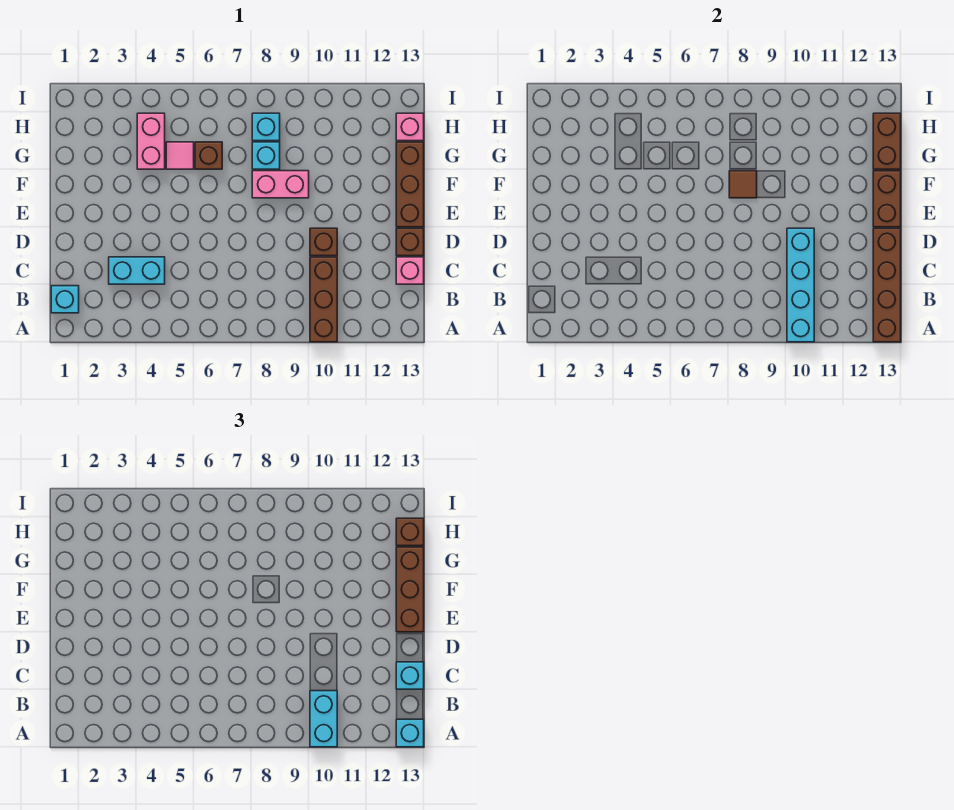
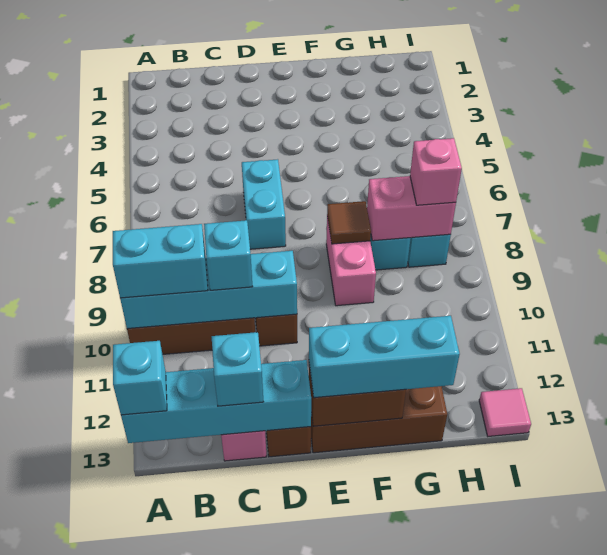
brown 1x4 brick [873,228,901,342] -> cyan 1x4 brick [121,360,311,443]
cyan 1x1 brick [51,286,79,313] -> cyan 1x1 brick moved to [204,220,253,290]
cyan 1x2 brick [109,257,165,284] -> cyan 1x2 brick moved to [242,159,286,249]
brown 1x3 brick [396,547,424,632] -> cyan 1x3 brick [309,316,460,398]
pink 1x2 brick [137,113,165,169] -> pink 1x2 brick moved to [367,176,456,241]
pink 1x1 tile [166,142,194,169] -> pink 1x1 tile moved to [479,388,531,436]
brown 1x1 brick [195,142,222,169] -> none
brown 1x2 brick [873,113,901,169] -> none
pink 1x1 brick [396,113,424,141] -> pink 1x1 brick moved to [410,138,462,205]
brown 1x1 brick [396,518,424,546] -> none

